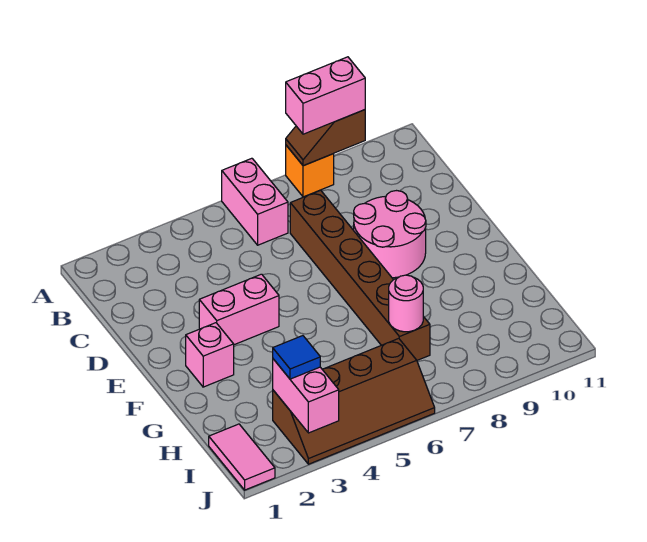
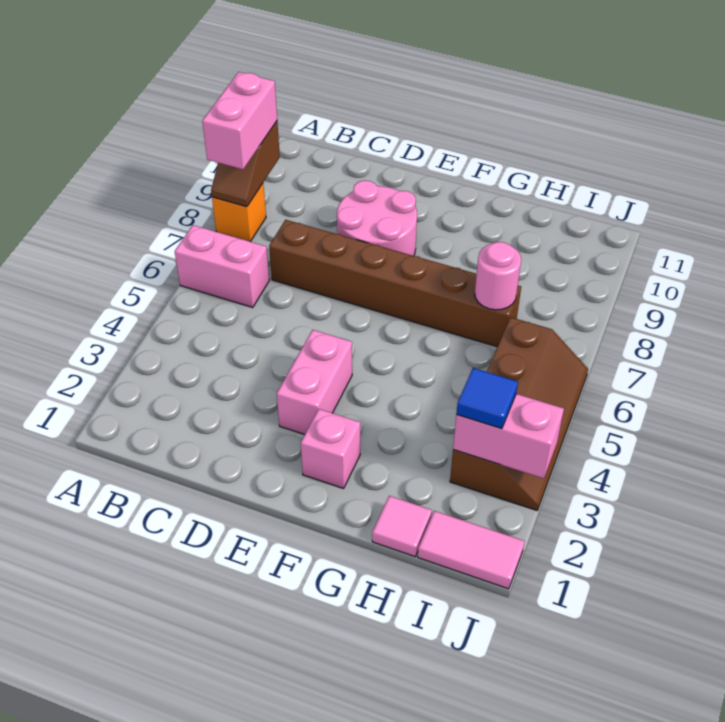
none -> pink 1x1 tile [372,496,432,557]

